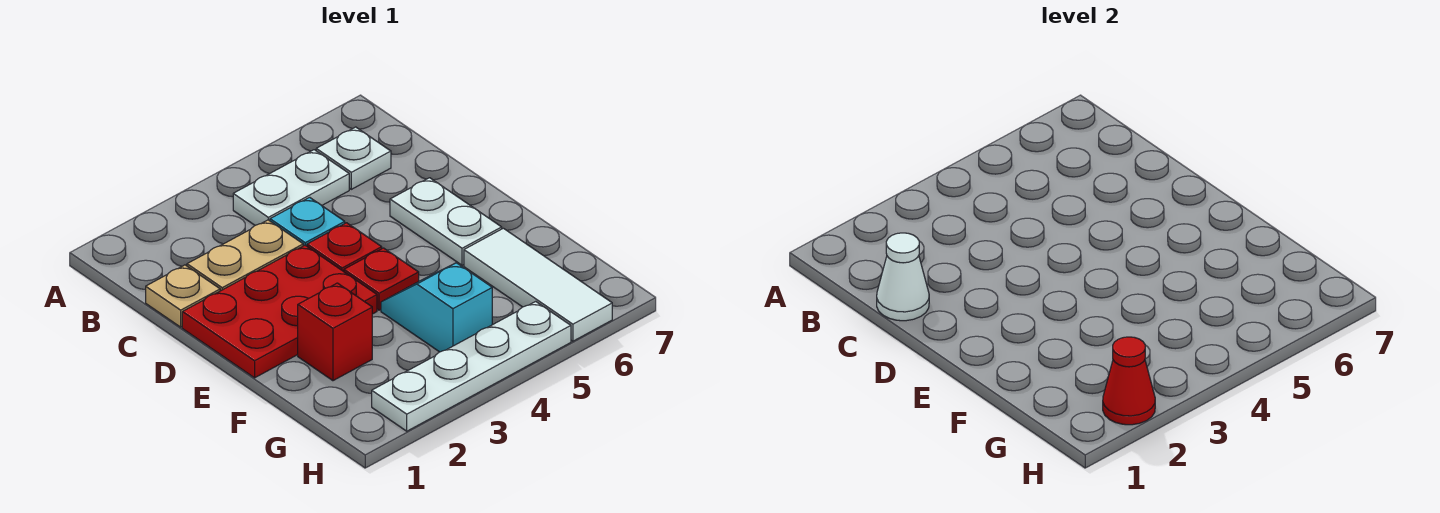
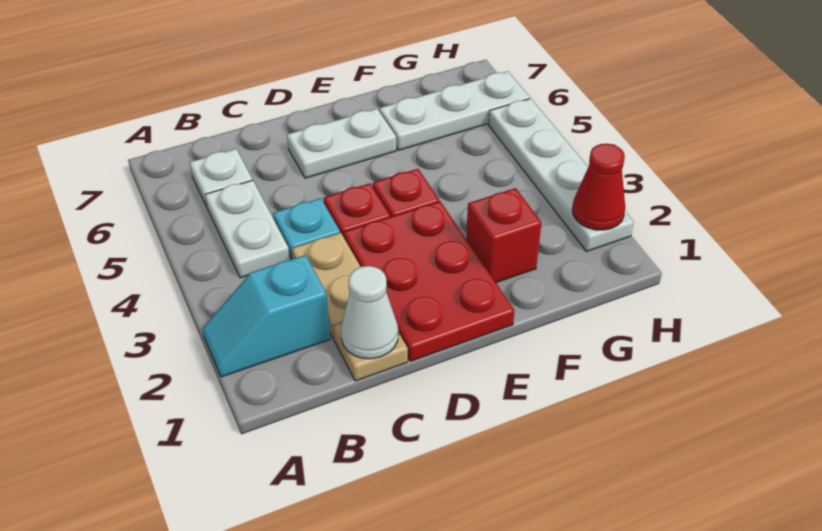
cyan 1x2 slope [381,263,492,352] -> cyan 1x2 slope moved to [202,255,330,377]
white 1x3 tile [464,228,612,341] -> white 1x3 plate [379,71,530,150]

